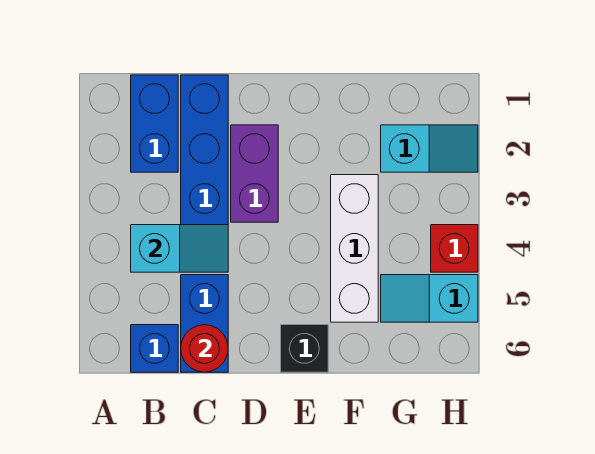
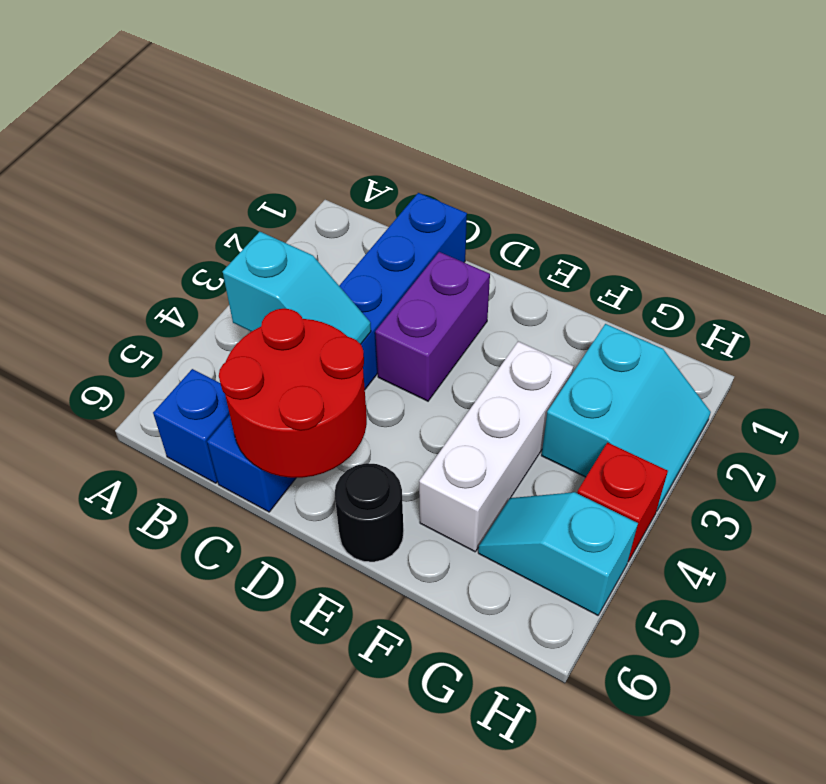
blue 1x2 brick [131,75,178,172] -> none
red 1x1 round brick [181,325,228,372] -> red 2x2 round brick [219,308,367,478]
black 1x1 brick [281,325,328,372] -> black 1x1 round brick [335,463,403,562]
cyan 1x2 slope [381,125,478,172] -> cyan 2x2 slope [541,324,711,510]

